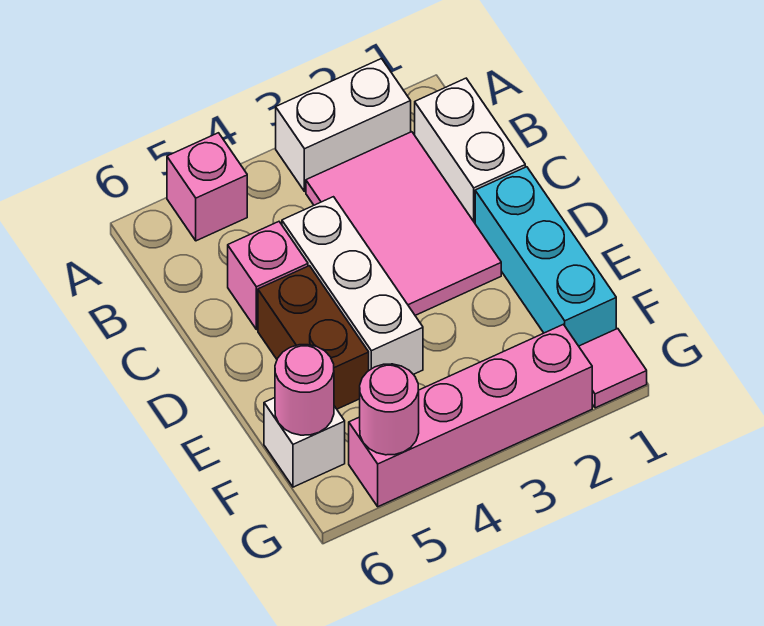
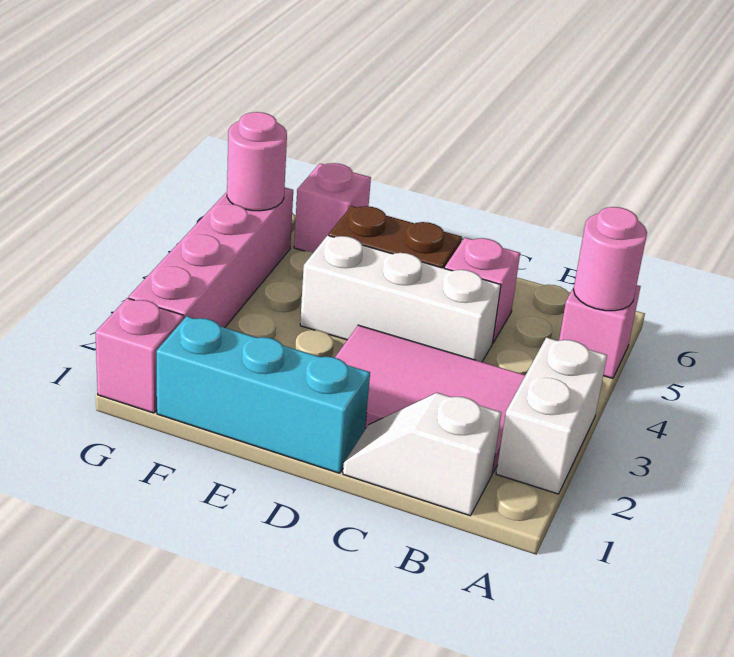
white 1x2 brick [415,78,525,223] -> white 1x2 slope [343,393,502,516]
white 1x1 brick [264,398,345,487] -> pink 1x1 brick [294,163,371,252]
pink 1x1 round brick [275,345,334,435] -> pink 1x1 round brick moved to [574,207,647,311]
pink 1x1 tile [579,329,647,408] -> pink 1x1 brick [95,298,184,413]

